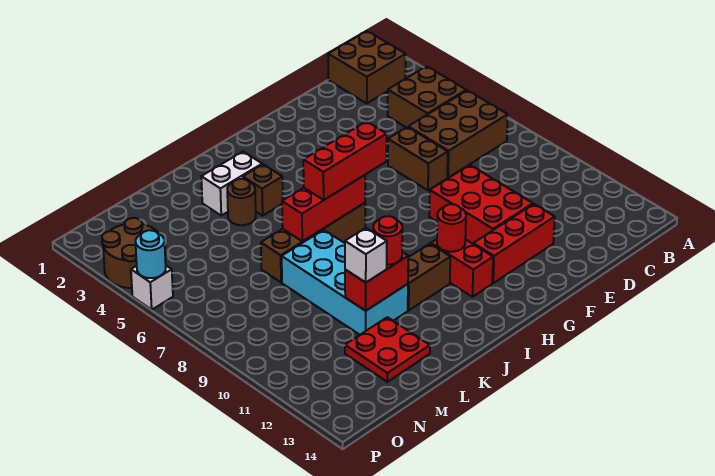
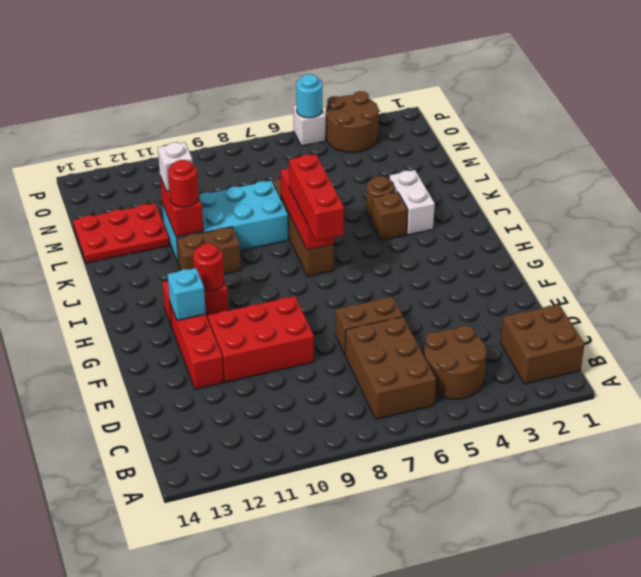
brown 2x2 brick [388,66,466,127] -> brown 2x2 round brick [424,326,487,399]
none -> cyan 1x1 brick [168,268,206,320]
brown 1x2 brick [408,244,450,310] -> brown 1x2 brick turned to [177,227,241,274]
red 2x2 plate [345,317,430,382] -> red 2x3 plate [73,203,170,263]

